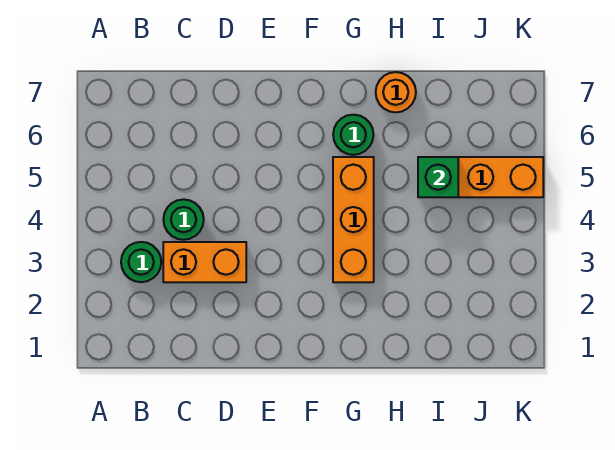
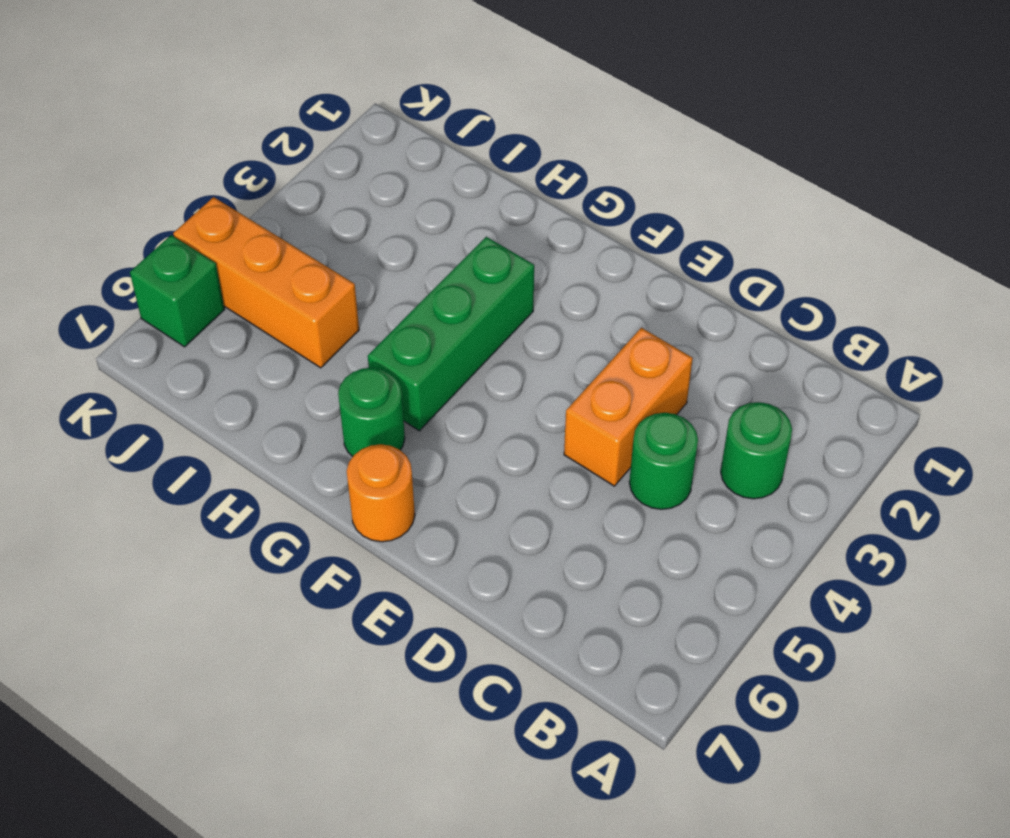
orange 1x2 brick [163,242,246,282] -> orange 1x2 brick turned to [564,328,693,486]
orange 1x3 brick [333,157,374,282] -> green 1x3 brick [368,237,534,431]
orange 1x1 round brick [376,72,416,112] -> orange 1x1 round brick moved to [347,444,415,542]
green 1x1 brick [418,157,458,197] -> green 1x1 brick moved to [130,235,225,347]

